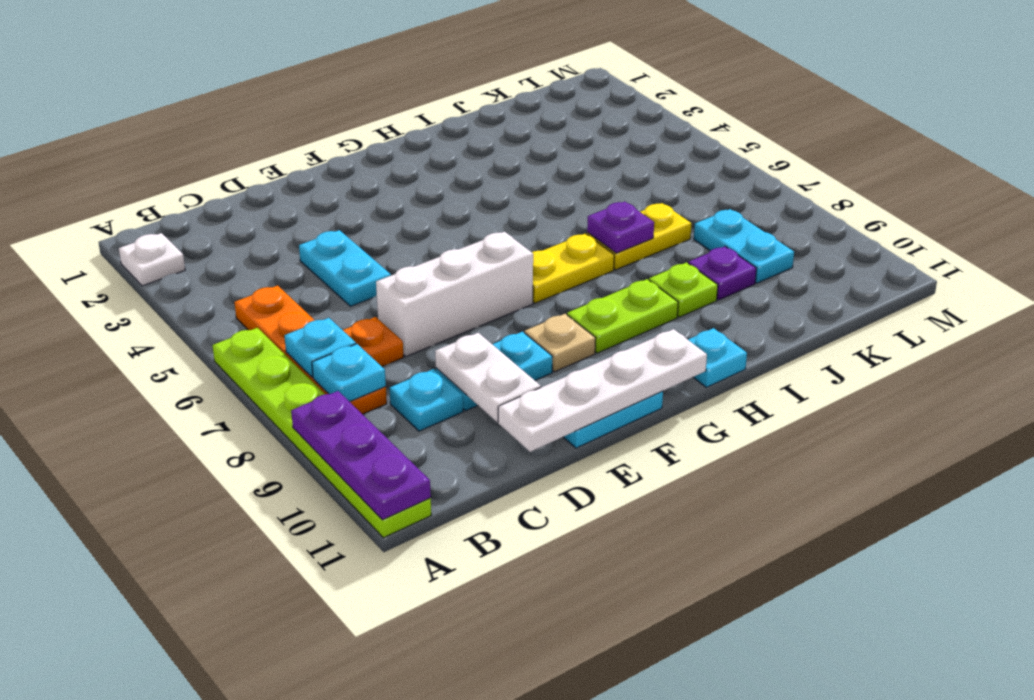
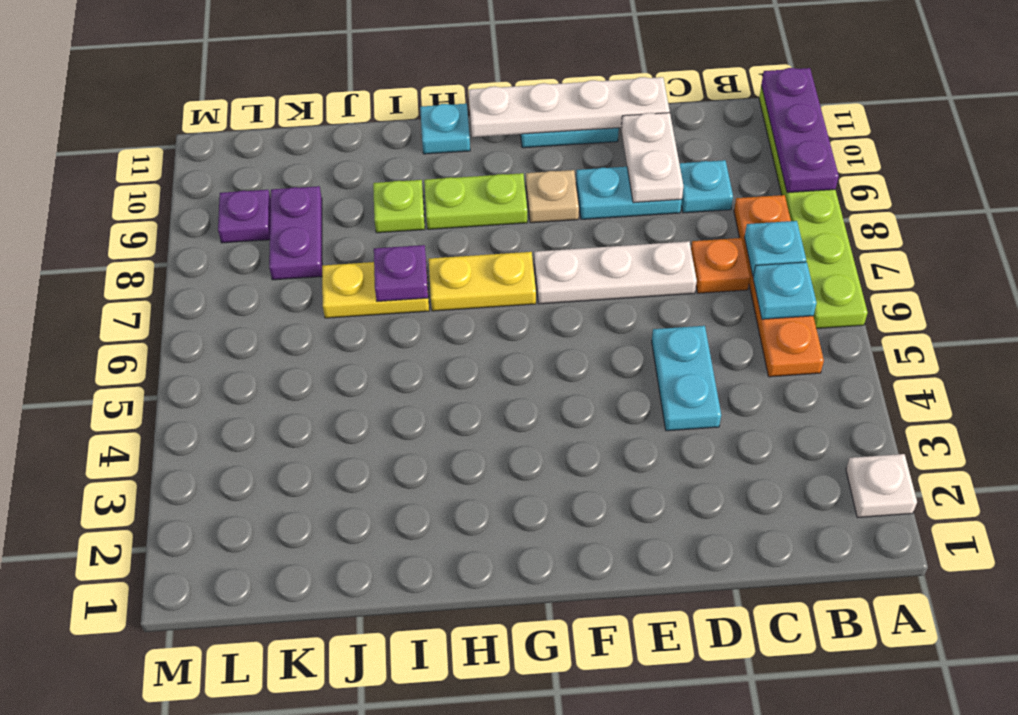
cyan 1x1 plate [312,344,386,402] -> cyan 1x1 plate moved to [753,262,817,319]
white 1x3 brick [376,232,533,356] -> white 1x3 plate [534,241,697,304]
purple 1x1 plate [688,246,757,300] -> purple 1x1 plate moved to [218,190,271,243]
cyan 1x2 plate [694,209,794,283] -> purple 1x2 plate [269,186,322,280]

